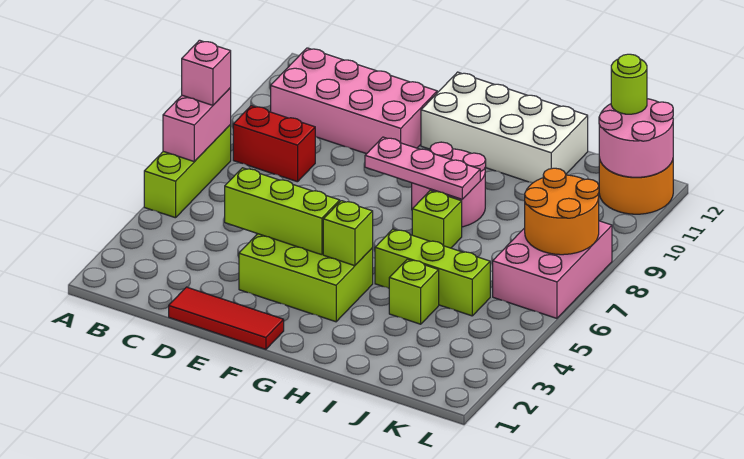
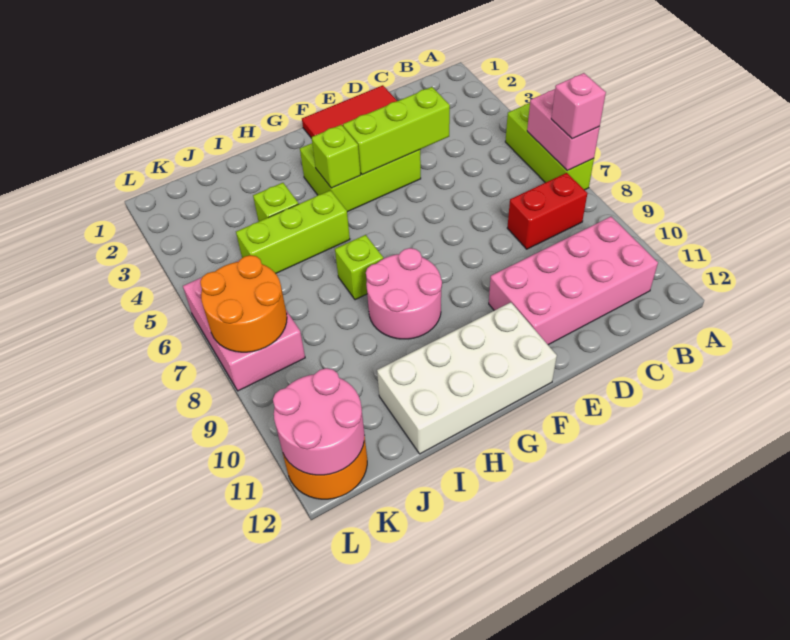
pink 1x3 plate [365,137,480,199] -> none
lime 1x1 round brick [611,54,647,114] -> none

